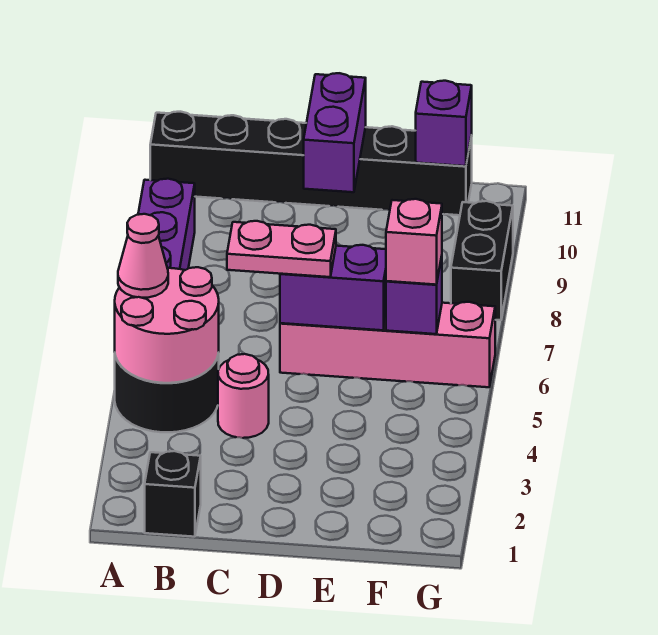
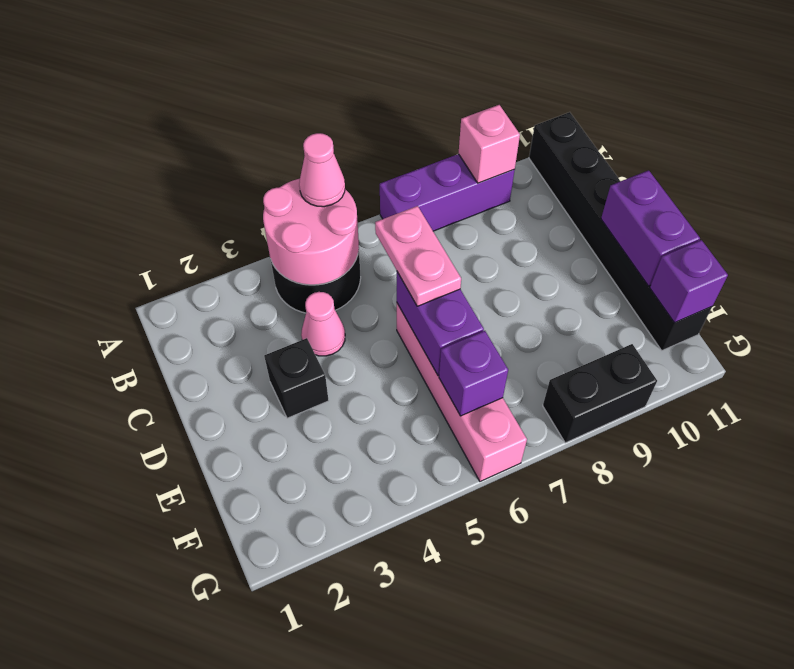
black 1x1 brick [145,451,201,537] -> black 1x1 brick moved to [264,338,329,418]
pink 1x1 round brick [218,354,269,438] -> pink 1x1 cone [301,292,345,356]
purple 1x2 brick [304,73,366,192] -> purple 1x2 brick turned to [601,170,700,286]
pink 1x1 brick [386,199,442,285] -> pink 1x1 brick moved to [459,105,520,183]

